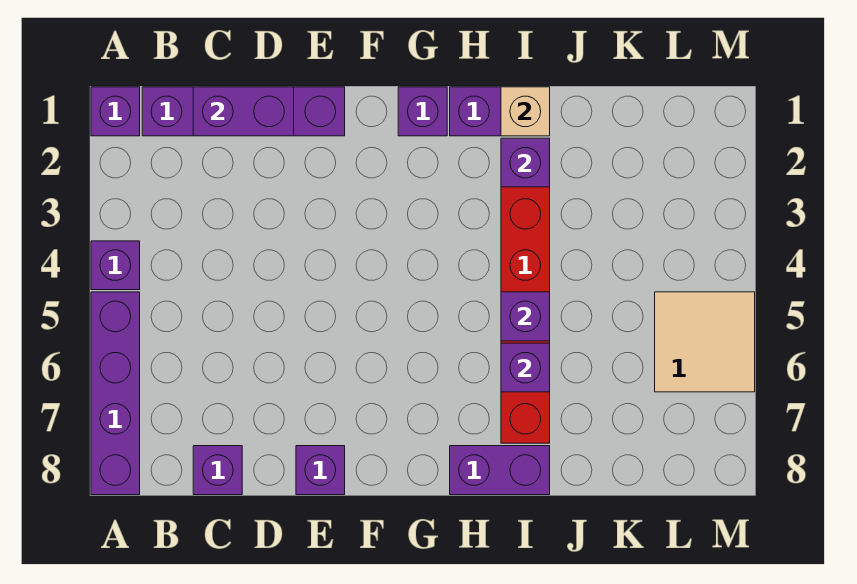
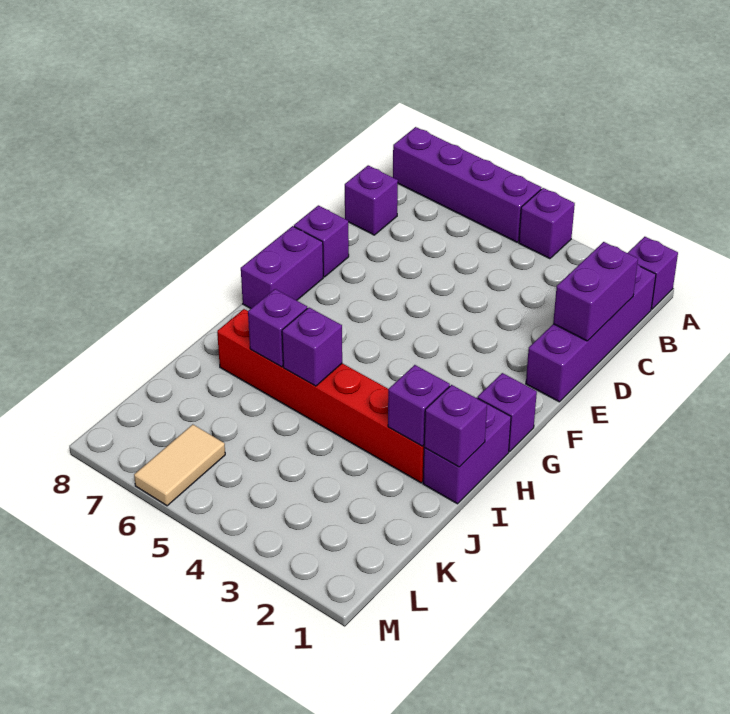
purple 1x2 brick [450,446,550,495] -> purple 1x2 brick moved to [241,226,323,308]
tan 1x1 brick [501,87,550,136] -> purple 1x1 brick [424,385,487,467]
tan 2x2 tile [655,292,755,392] -> tan 1x2 tile [134,424,225,506]

